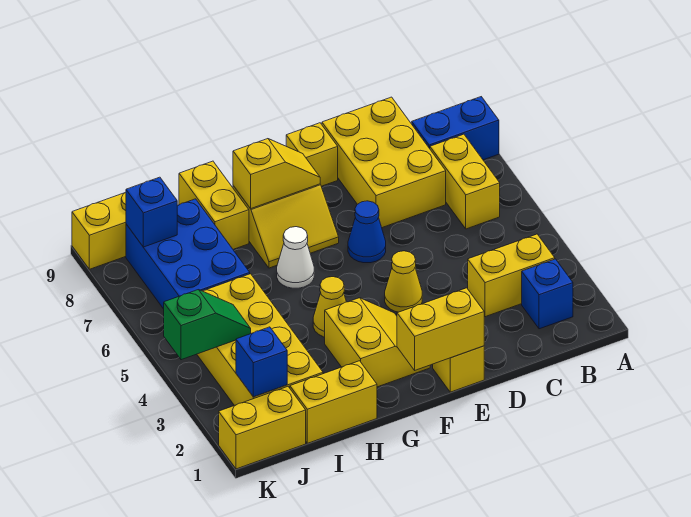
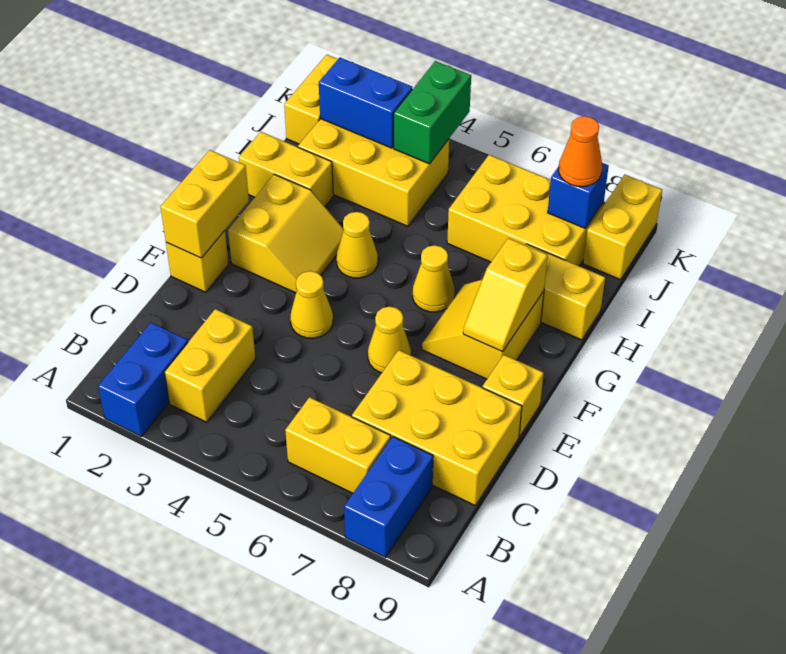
blue 1x1 brick [522,259,573,329] -> blue 1x2 brick [98,323,188,437]
blue 1x1 cone [348,201,386,263] -> yellow 1x1 cone [368,307,411,373]
yellow 2x2 slope [325,298,430,387] -> yellow 2x2 slope turned to [228,174,344,293]
white 1x1 cone [277,227,314,288] -> yellow 1x1 cone [413,245,455,312]
yellow 1x2 brick [290,361,377,443] -> yellow 1x2 brick turned to [239,132,333,206]
yellow 2x4 brick [197,274,323,406] -> yellow 2x3 brick [298,119,449,226]
blue 2x3 brick [126,199,250,309] -> yellow 2x3 brick [447,155,604,266]
blue 1x1 brick [236,327,287,397] -> blue 1x2 brick [319,58,412,148]
green 1x2 slope [164,290,251,360] -> green 1x2 brick [394,61,471,164]
none -> orange 1x1 cone [559,116,602,187]

